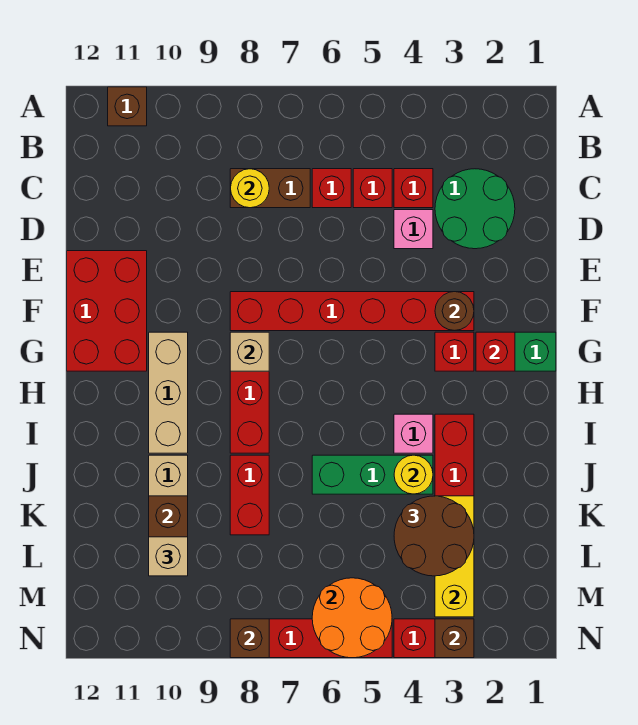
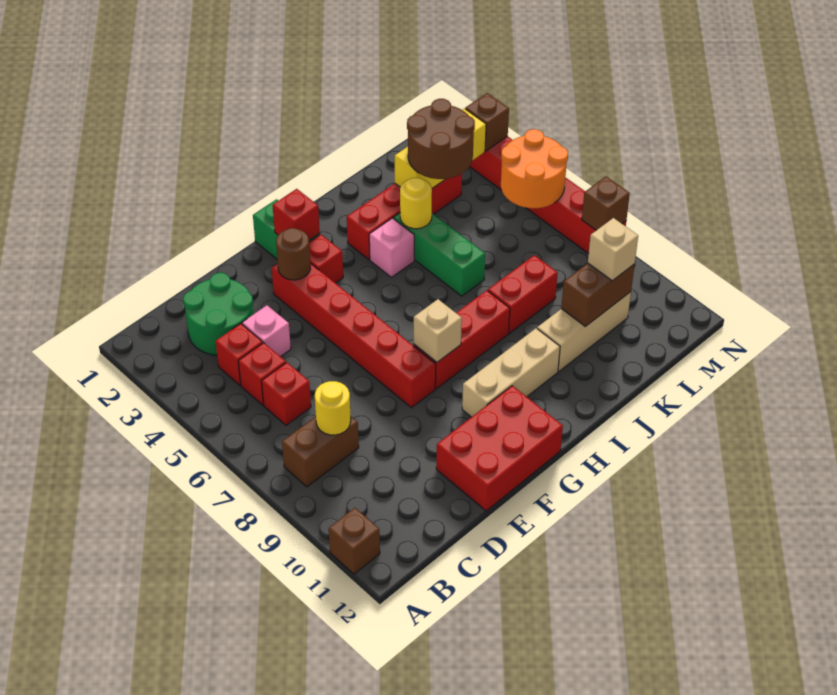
brown 1x2 brick [230,169,310,208] -> brown 1x2 brick turned to [282,416,359,487]

